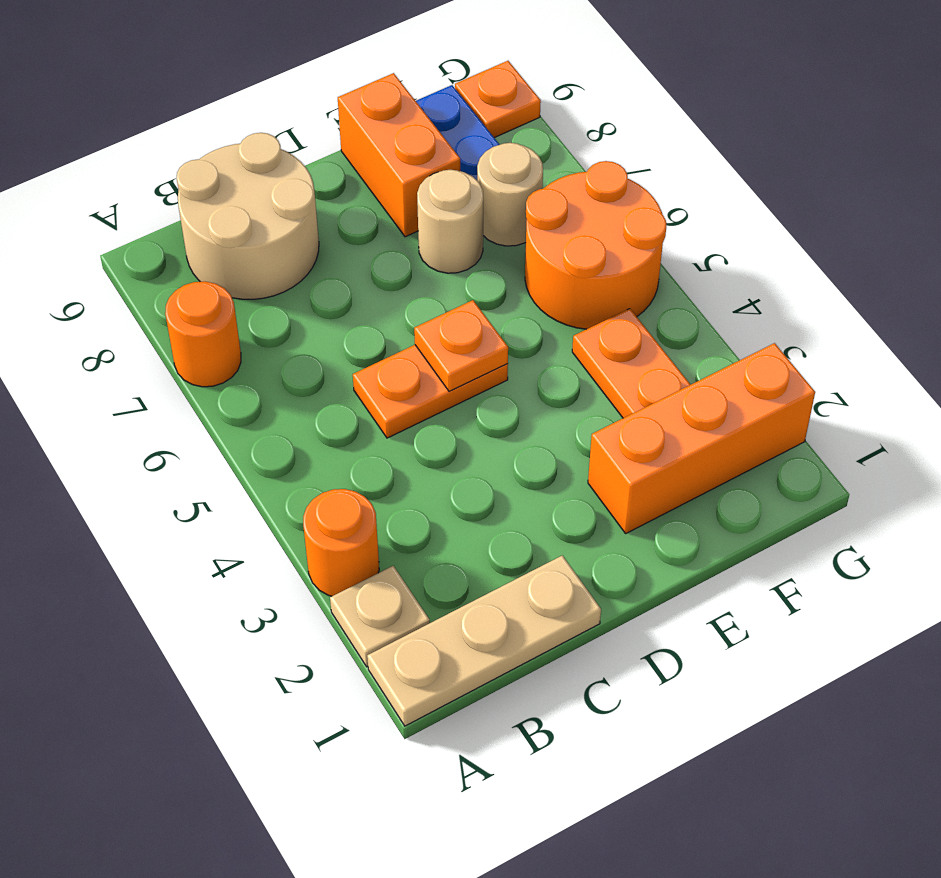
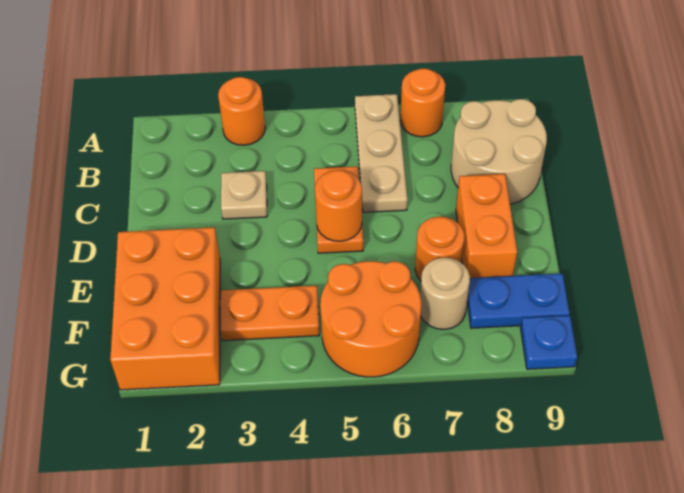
tan 1x3 plate [367,555,601,726] -> tan 1x3 plate moved to [355,94,407,212]
tan 1x1 plate [330,566,430,667] -> tan 1x1 plate moved to [221,171,267,219]
orange 1x1 plate [414,300,508,391] -> orange 1x1 round brick [315,170,362,241]
orange 1x3 brick [588,343,815,533] -> orange 2x3 brick [110,227,220,390]
tan 1x1 round brick [417,170,483,273] -> orange 1x1 round brick [415,217,465,280]
orange 1x2 brick [338,73,460,237] -> orange 1x2 brick turned to [456,174,517,278]
orange 1x1 plate [455,61,541,138] -> blue 1x1 plate [520,315,577,369]

